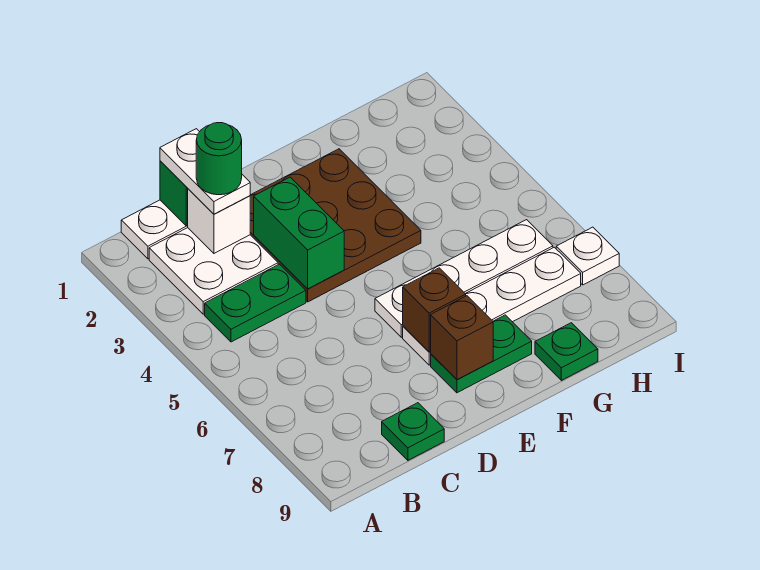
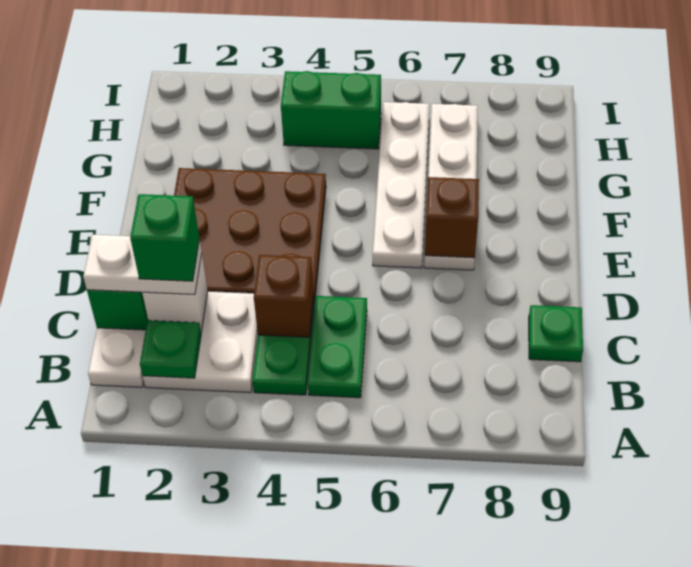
green 1x1 round brick [196,123,242,195] -> green 1x1 brick [130,194,199,281]
green 1x2 brick [254,177,344,289] -> green 1x2 brick moved to [281,71,381,149]
green 1x2 plate [431,315,532,393] -> green 1x2 plate moved to [308,296,367,398]
brown 1x1 brick [431,296,493,380] -> brown 1x1 brick moved to [254,255,314,337]
green 1x1 plate [535,323,598,380] -> green 1x1 plate moved to [140,320,201,378]
white 1x1 plate [556,227,619,285] -> none

